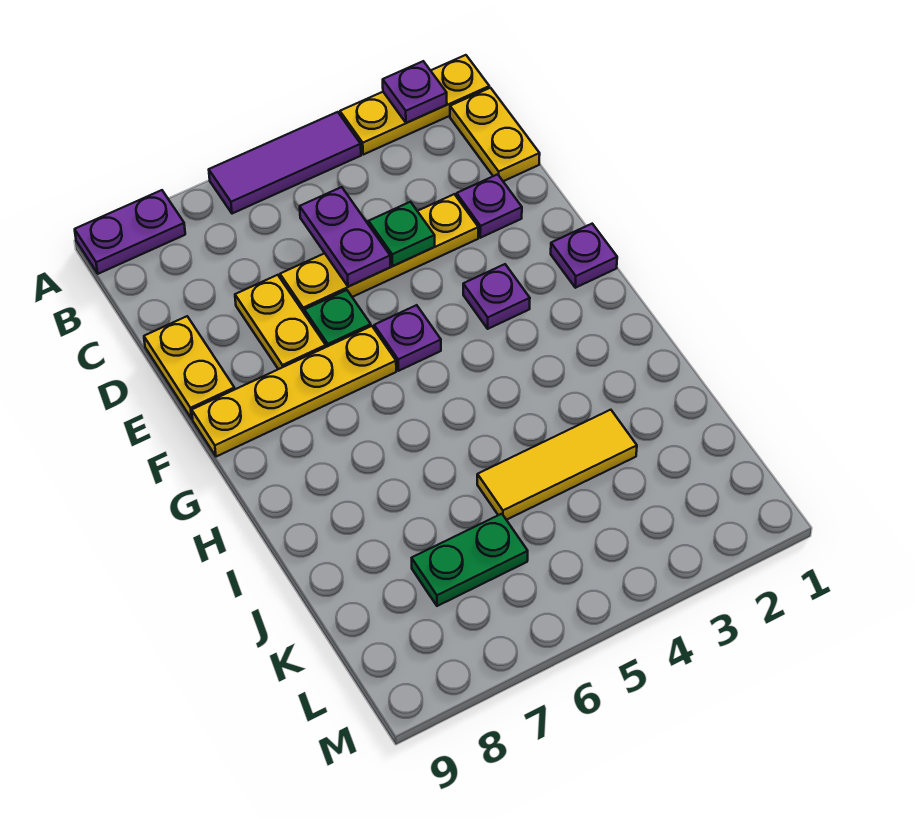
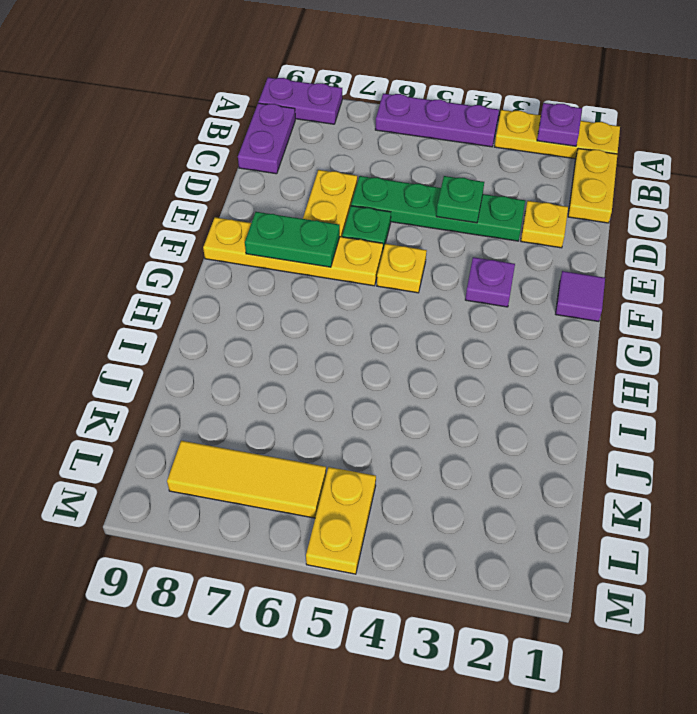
purple 1x3 tile [209,112,361,214] -> purple 1x3 plate [375,93,499,147]
purple 1x2 plate [300,187,390,287] -> purple 1x2 plate moved to [238,103,295,174]
purple 1x1 plate [457,174,522,238] -> yellow 1x1 plate [521,201,568,248]
yellow 1x4 plate [280,194,478,314] -> green 1x4 plate [351,176,525,241]
yellow 1x2 plate [144,316,235,419] -> yellow 1x2 plate moved to [306,467,376,574]
purple 1x1 plate [551,224,617,288] -> purple 1x1 tile [556,271,605,322]
purple 1x1 plate [374,305,441,371] -> yellow 1x1 plate [377,244,427,293]
yellow 1x3 tile [477,410,637,520] -> yellow 1x3 tile moved to [167,441,326,518]
green 1x2 plate [412,514,528,606] -> green 1x2 plate moved to [245,212,340,267]

